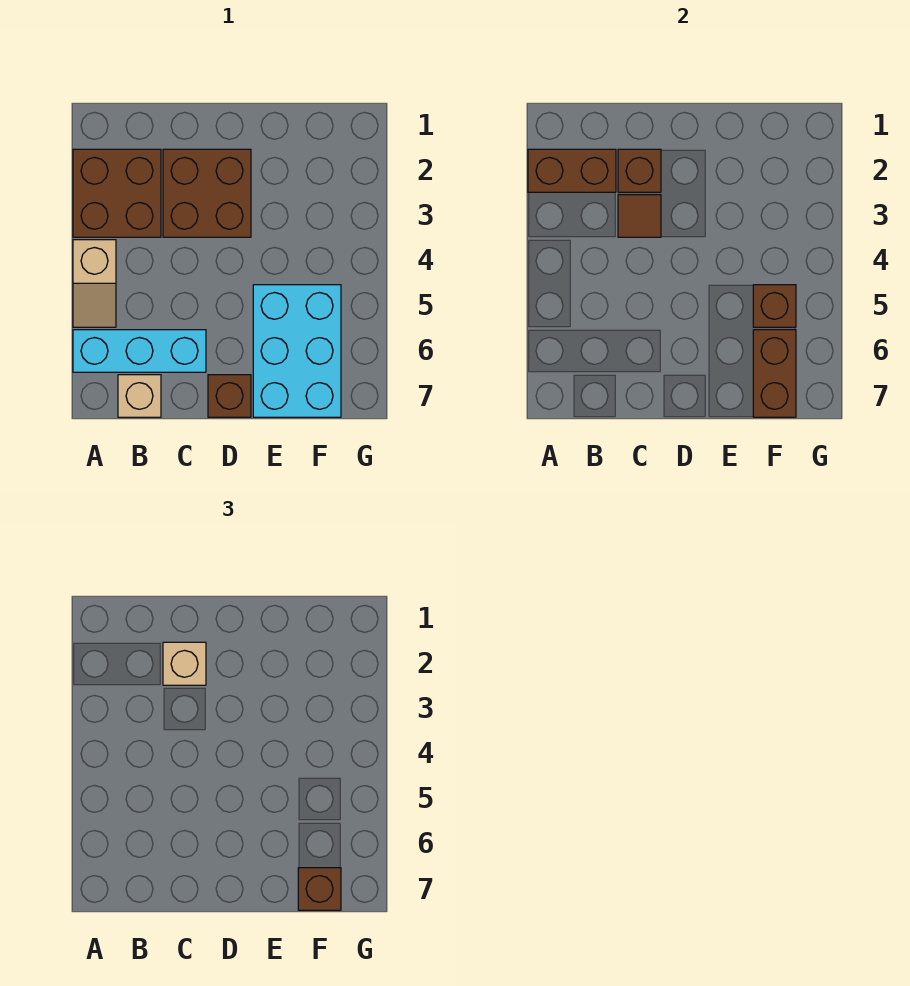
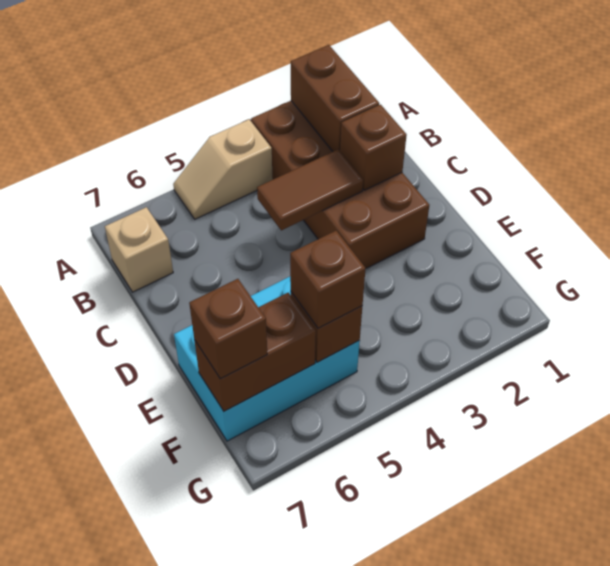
cyan 1x3 brick [73,330,206,372] -> none
tan 1x1 brick [163,642,206,685] -> none
brown 1x1 tile [618,195,661,237] -> brown 1x2 tile [257,150,363,230]
brown 1x1 brick [208,375,251,417] -> brown 1x1 brick moved to [290,231,366,328]

